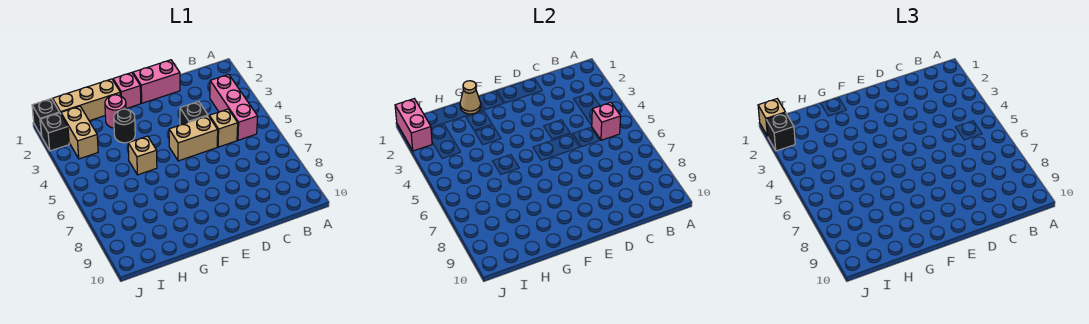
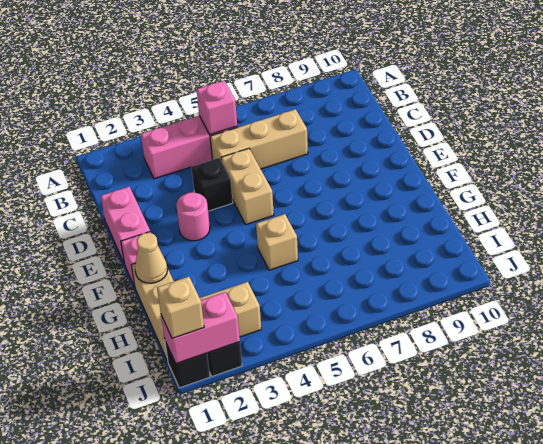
tan 1x1 brick [209,109,238,147] -> tan 1x3 brick [210,109,308,169]
pink 1x1 round brick [105,95,126,128] -> pink 1x1 round brick moved to [176,192,210,241]
black 1x1 round brick [114,109,135,143] -> none
black 1x1 brick [766,113,795,151] -> none

